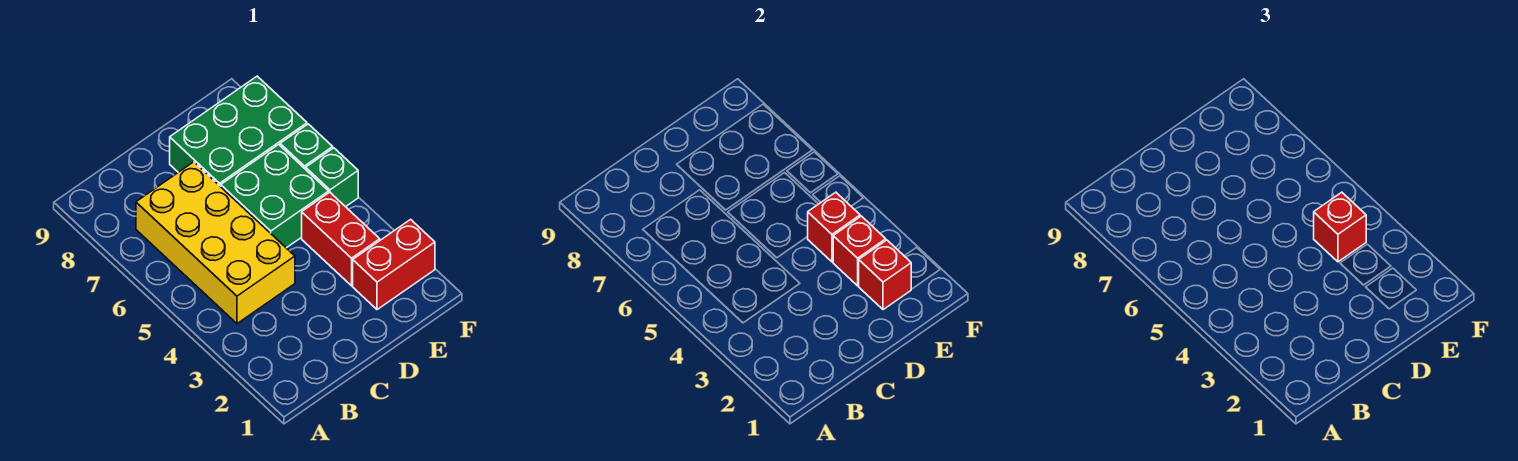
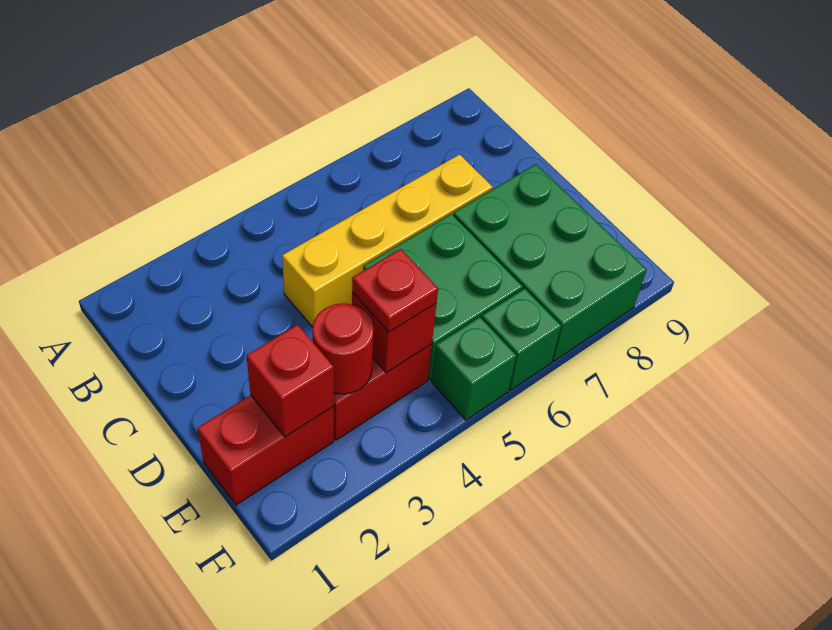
yellow 2x4 brick [136,162,295,324] -> yellow 1x4 brick [282,155,493,327]
red 1x2 brick [353,220,435,310] -> red 1x2 brick turned to [198,395,334,505]
red 1x1 brick [833,216,886,286] -> red 1x1 round brick [312,303,374,394]
red 1x1 brick [1314,192,1366,262] -> red 1x1 plate [352,249,438,332]

